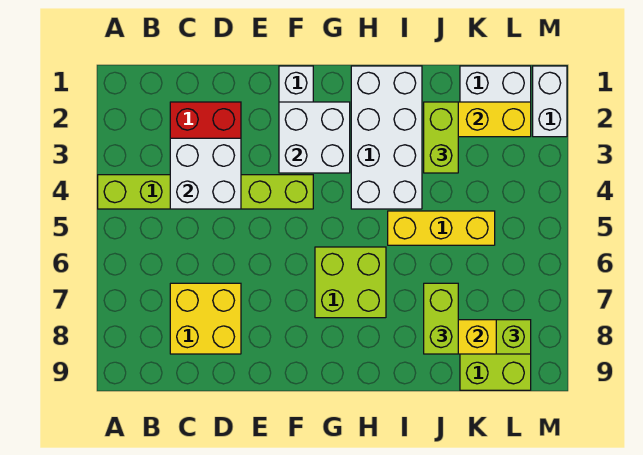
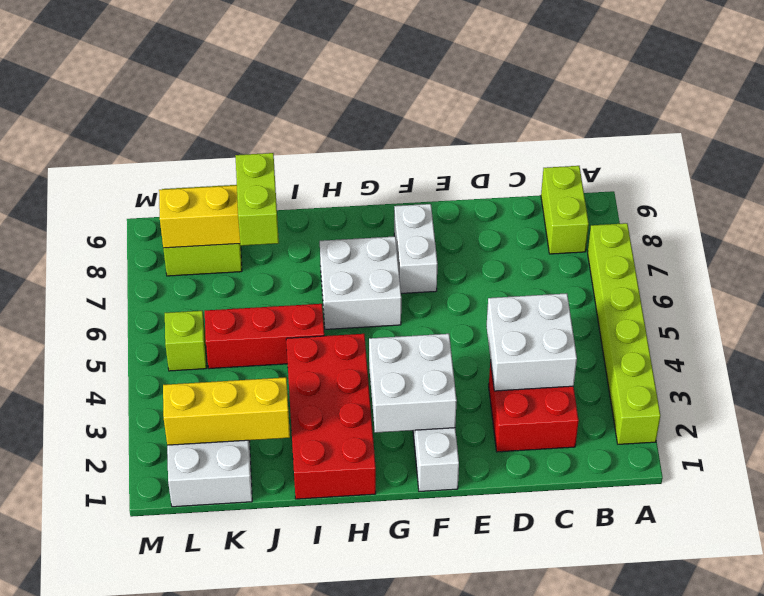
lime 1x6 brick [98,175,313,209] -> lime 1x6 brick turned to [588,223,660,444]
yellow 2x2 brick [170,283,241,354] -> none
lime 2x2 brick [315,247,386,318] -> white 2x2 brick [320,236,401,329]
white 2x4 brick [351,66,422,209] -> red 2x4 brick [286,334,376,499]
yellow 1x3 brick [388,211,495,245] -> red 1x3 brick [205,304,324,369]
lime 1x2 brick [424,102,458,173] -> lime 1x2 brick moved to [541,166,589,254]
lime 1x1 brick [496,320,531,354] -> lime 1x1 brick moved to [165,311,207,371]
white 1x2 brick [533,66,567,137] -> white 1x2 brick moved to [394,204,437,293]

